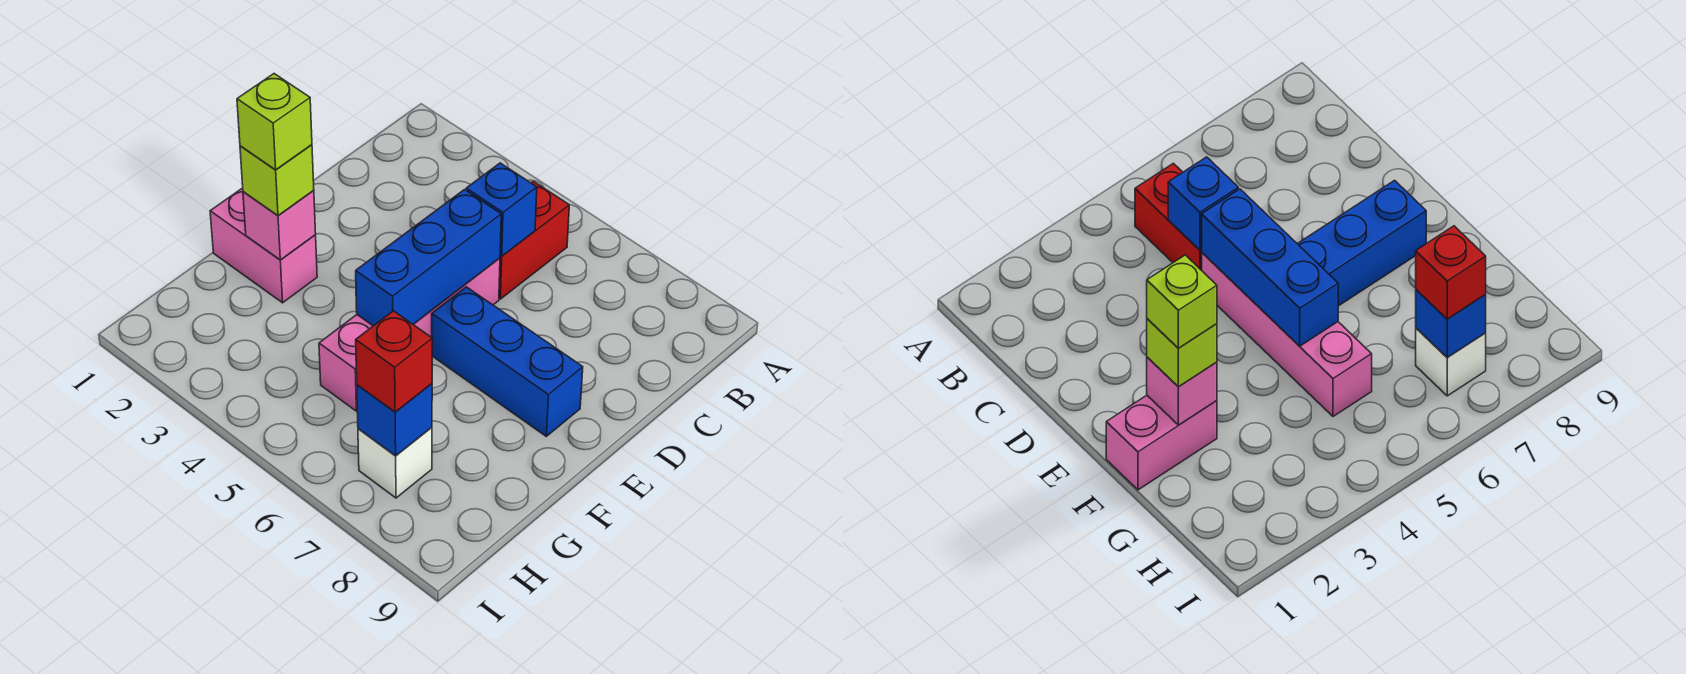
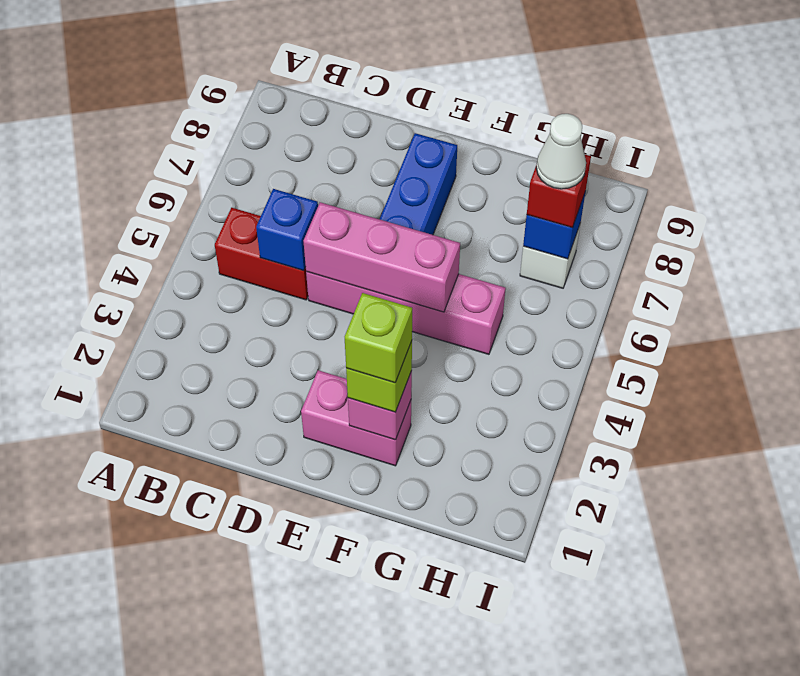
blue 1x3 brick [356,190,501,326] -> pink 1x3 brick [304,202,460,312]
pink 1x2 brick [210,188,317,303] -> pink 1x2 brick turned to [301,370,411,466]
none -> white 1x1 cone [536,114,586,189]

